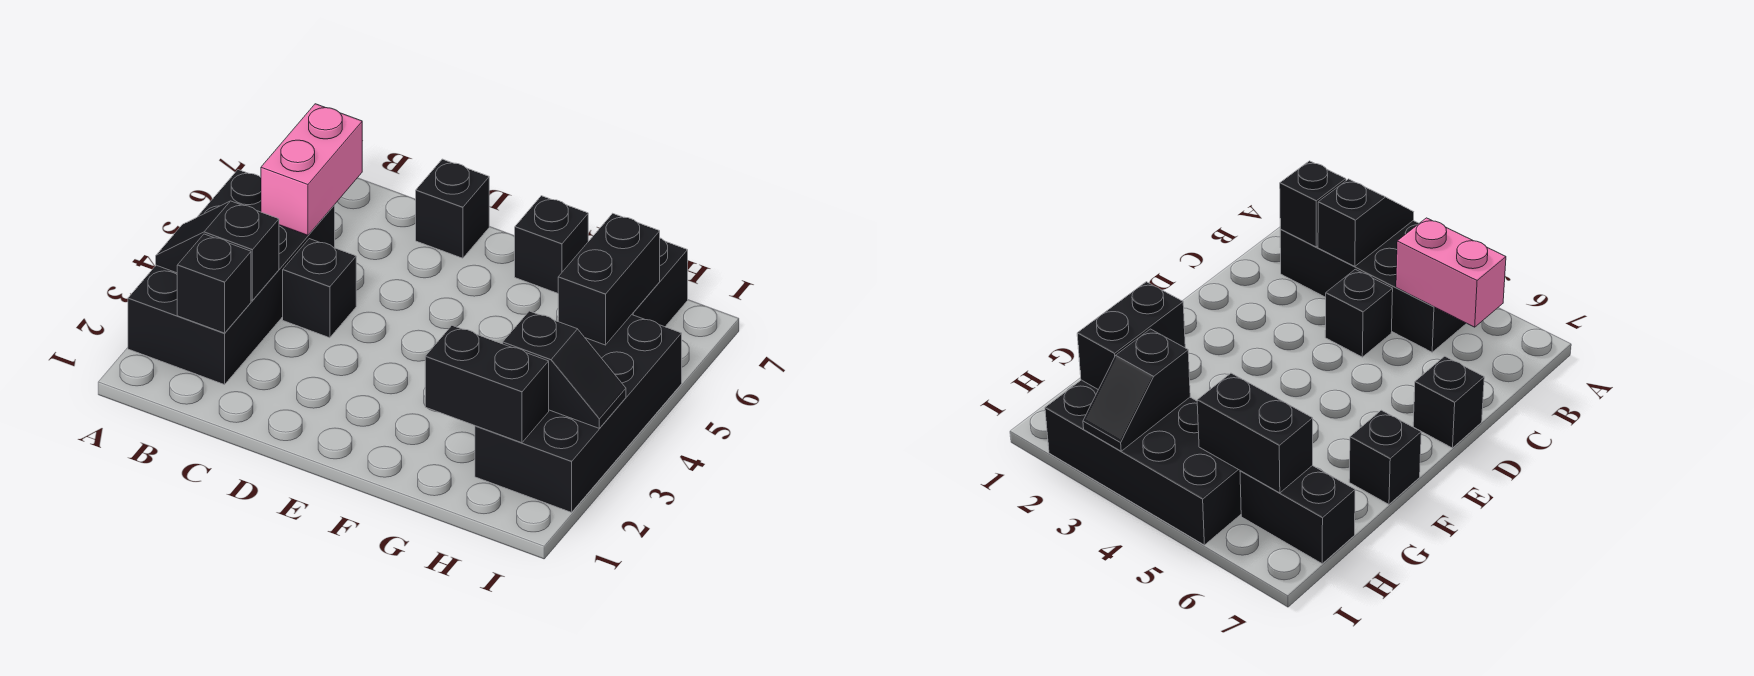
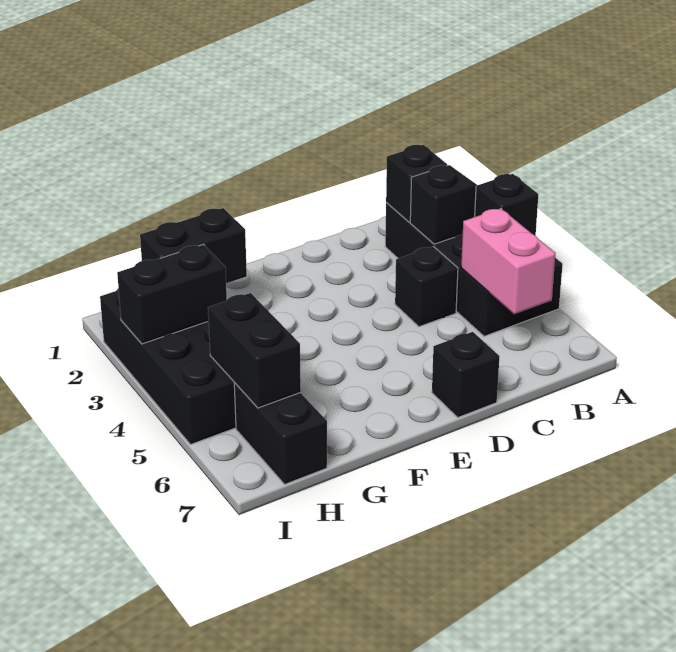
black 1x1 brick [515,196,588,293] -> black 1x1 brick moved to [475,174,538,236]
black 1x2 slope [503,311,626,428] -> black 1x2 brick [117,244,227,344]

